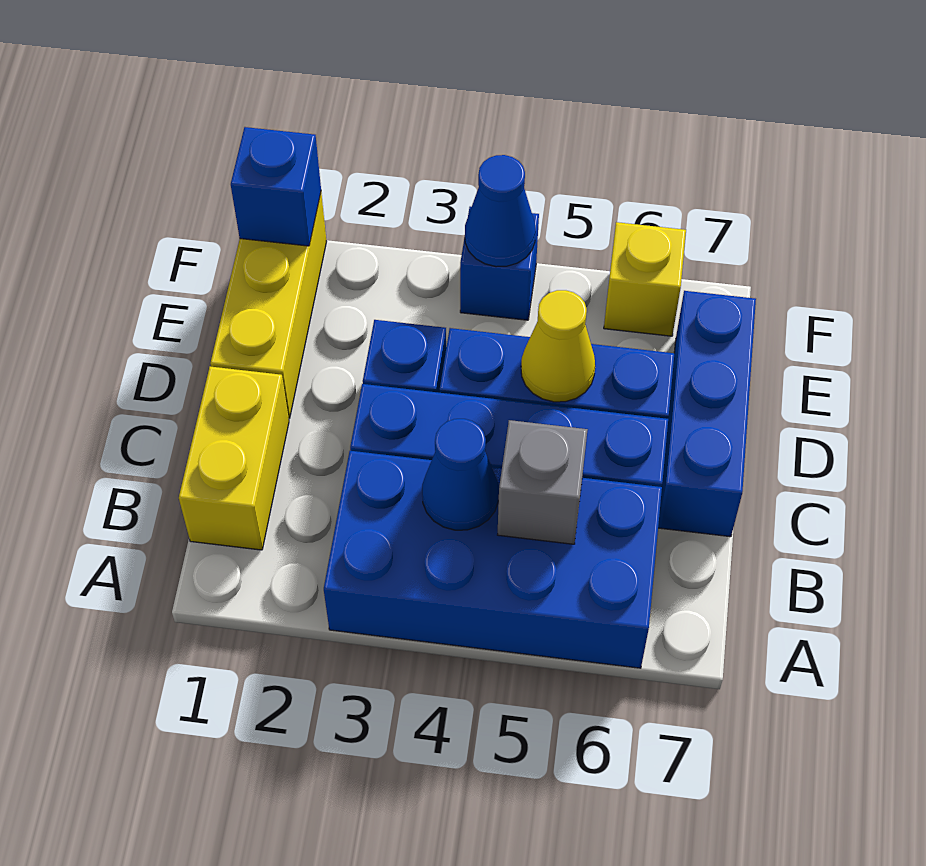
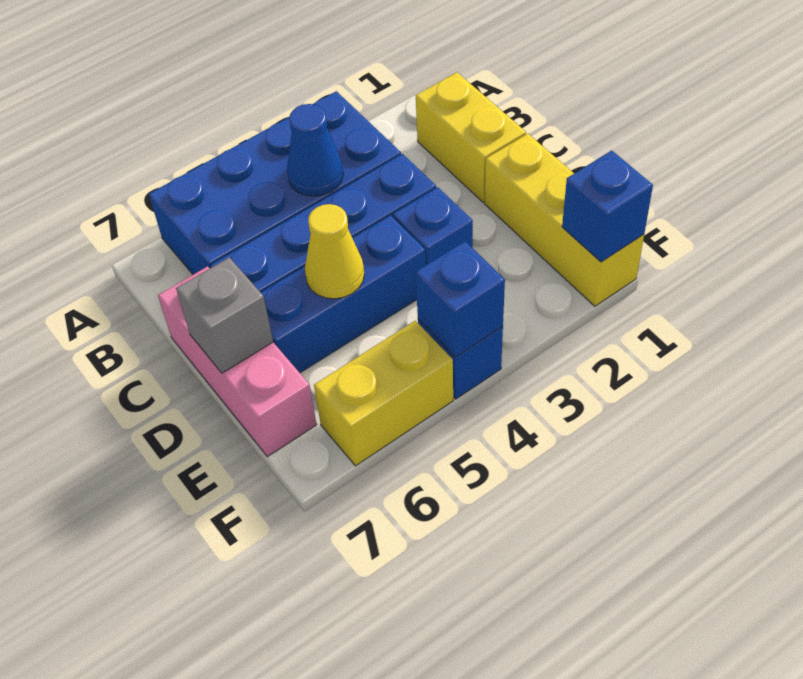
grey 1x1 brick [498,420,588,544] -> grey 1x1 brick moved to [176,257,273,373]
blue 1x3 brick [658,291,756,537] -> pink 1x3 brick [158,267,317,457]
blue 1x1 cone [465,155,536,267] -> blue 1x1 brick [415,241,505,357]
yellow 1x1 brick [604,222,686,336] -> yellow 1x2 brick [314,321,453,466]

